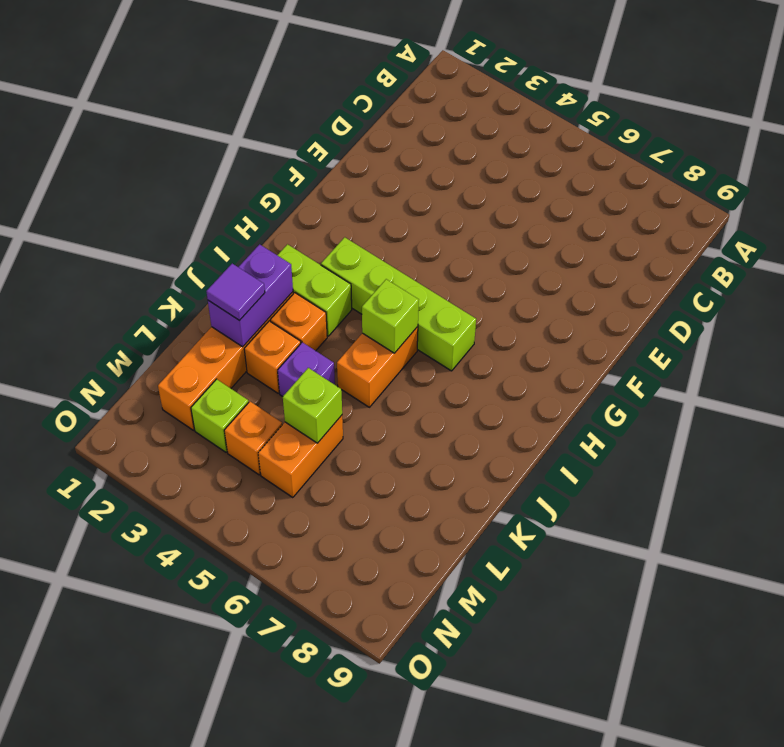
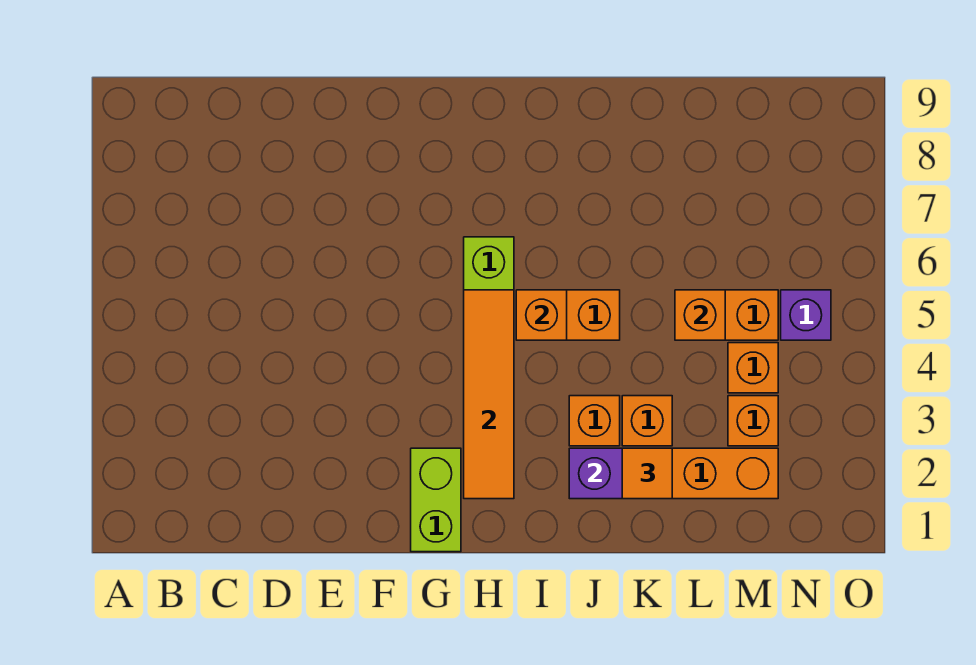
none -> orange 1x4 tile [464,290,514,499]
lime 1x2 brick [277,244,352,336] -> lime 1x2 brick moved to [411,448,461,552]
lime 1x1 brick [362,279,419,353] -> orange 1x1 brick [516,290,567,340]
purple 1x1 tile [206,264,265,321] -> orange 1x1 tile [622,448,672,499]
purple 1x1 brick [278,342,335,396] -> purple 1x1 brick moved to [781,290,831,340]
lime 1x1 brick [283,368,342,443] -> orange 1x1 brick [675,290,725,340]
lime 1x1 brick [191,379,249,452] -> orange 1x1 brick [728,396,778,446]

